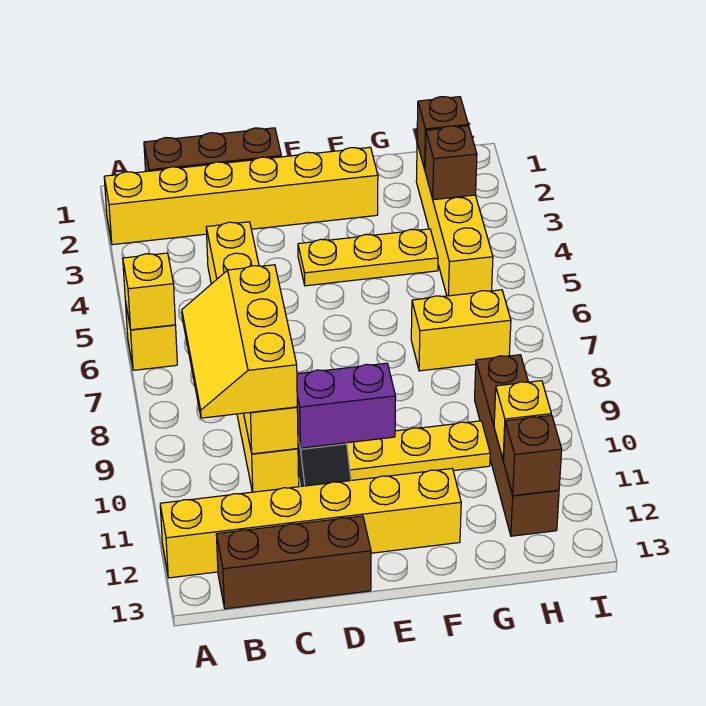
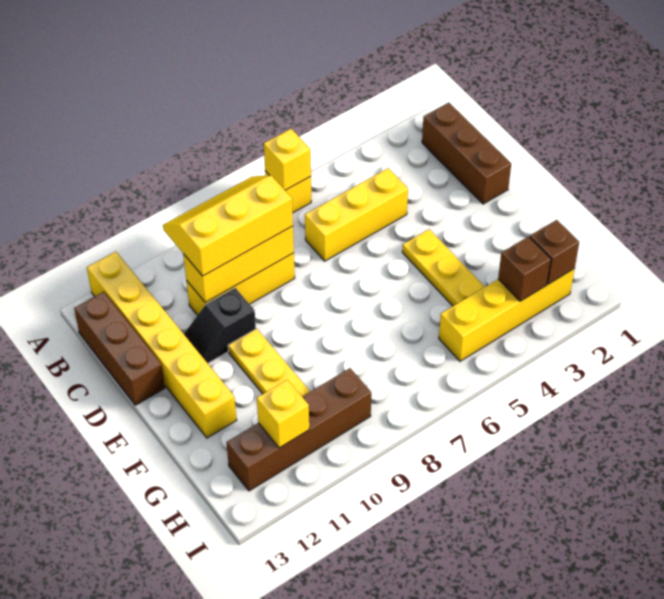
yellow 1x6 brick [104,147,378,245] -> none
purple 1x2 brick [297,363,396,448] -> none
yellow 1x2 brick [411,290,511,371] -> none
brown 1x1 brick [504,415,562,496] -> none

